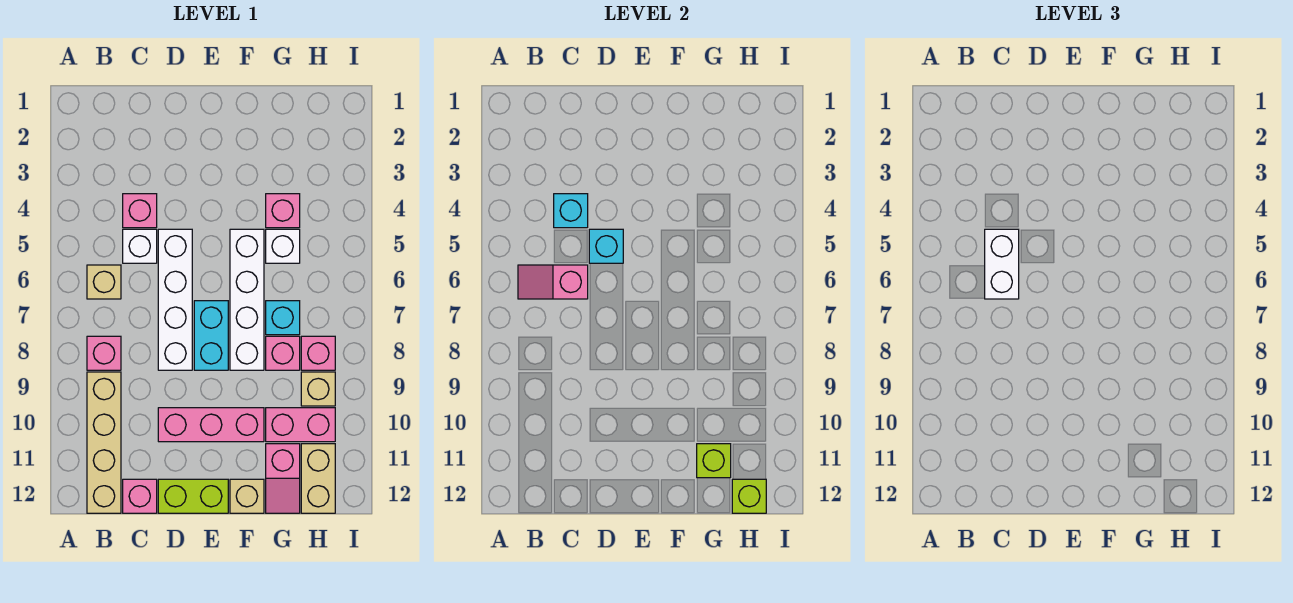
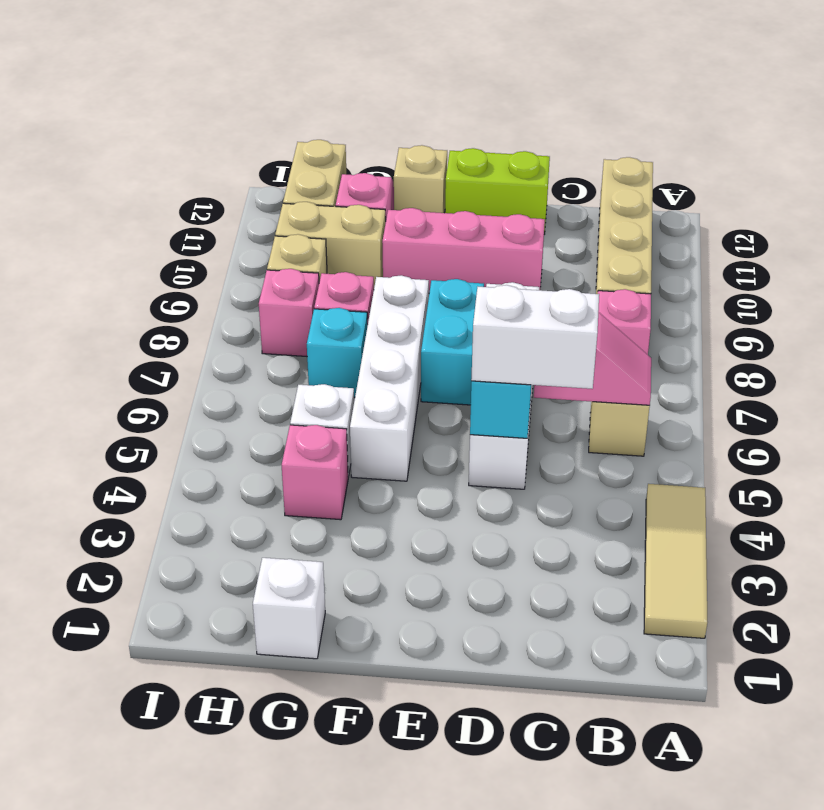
none -> tan 1x3 tile [644,484,707,638]
pink 1x1 brick [123,194,157,228] -> none
cyan 1x1 brick [554,194,588,228] -> none
white 1x1 brick [123,229,157,263] -> white 1x1 brick moved to [253,558,325,659]
white 1x2 brick [985,229,1019,299] -> white 1x2 brick turned to [471,285,599,389]
pink 1x1 brick [123,479,157,513] -> none
pink 1x2 brick [266,408,335,442] -> tan 1x2 brick [275,202,386,286]
lime 1x1 brick [697,444,731,478] -> none
lime 1x1 brick [732,479,766,513] -> none

